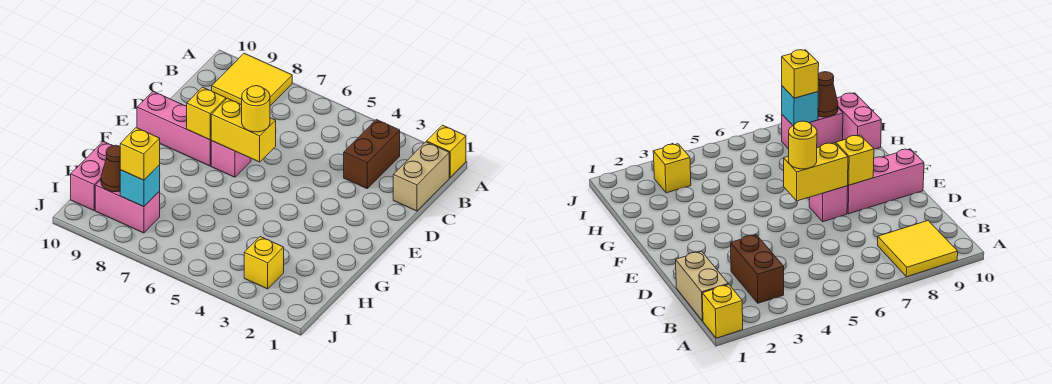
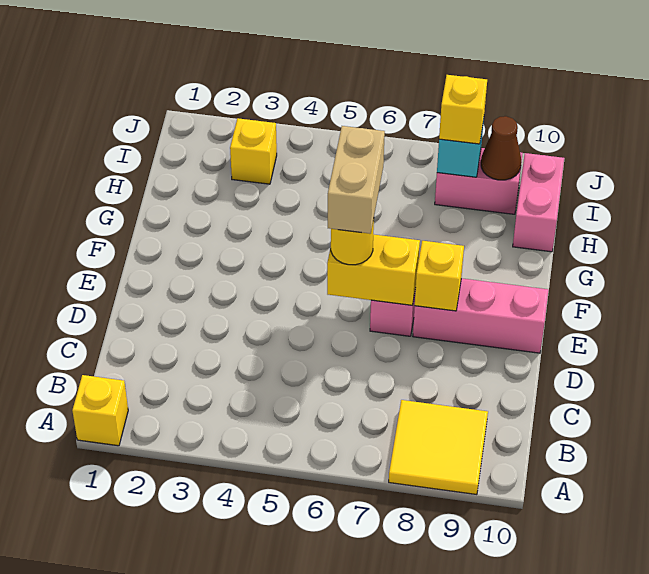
tan 1x2 brick [393,142,449,211] -> tan 1x2 brick moved to [328,126,385,234]
brown 1x2 brick [344,120,400,188] -> none

